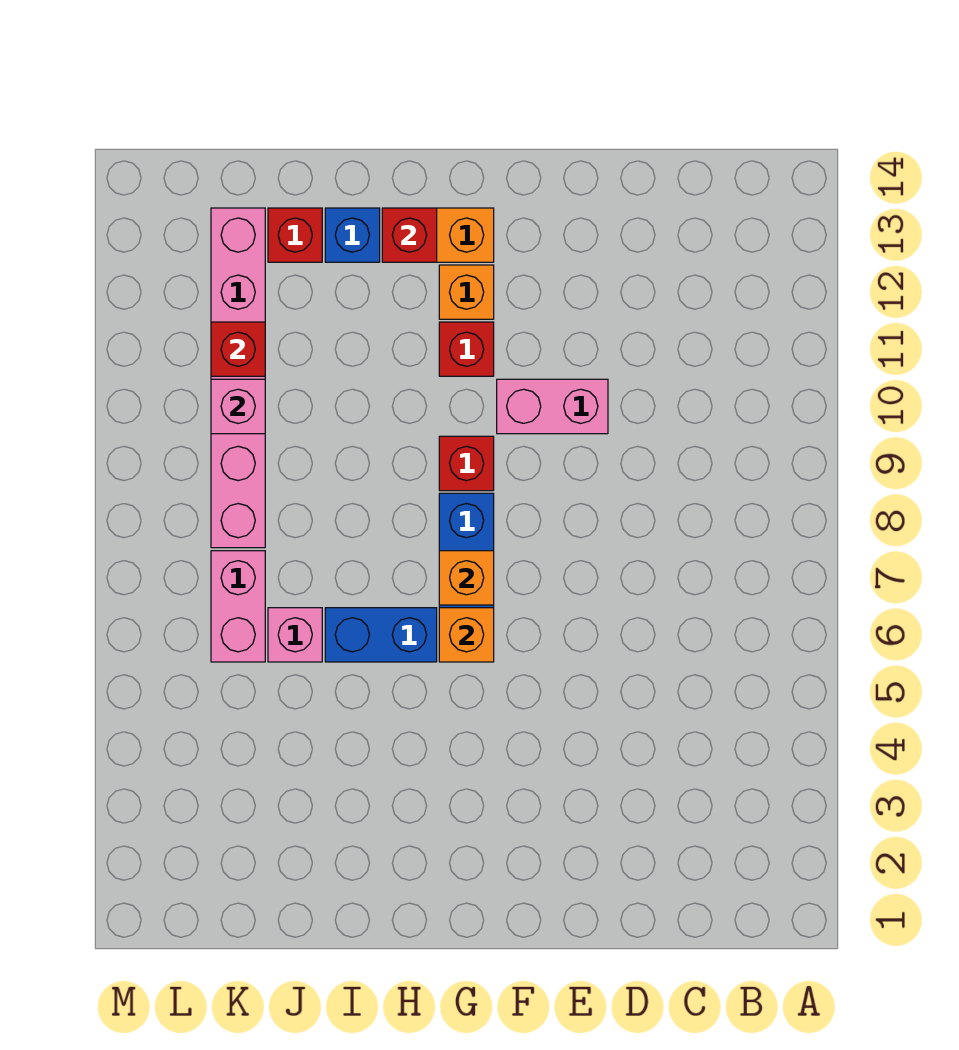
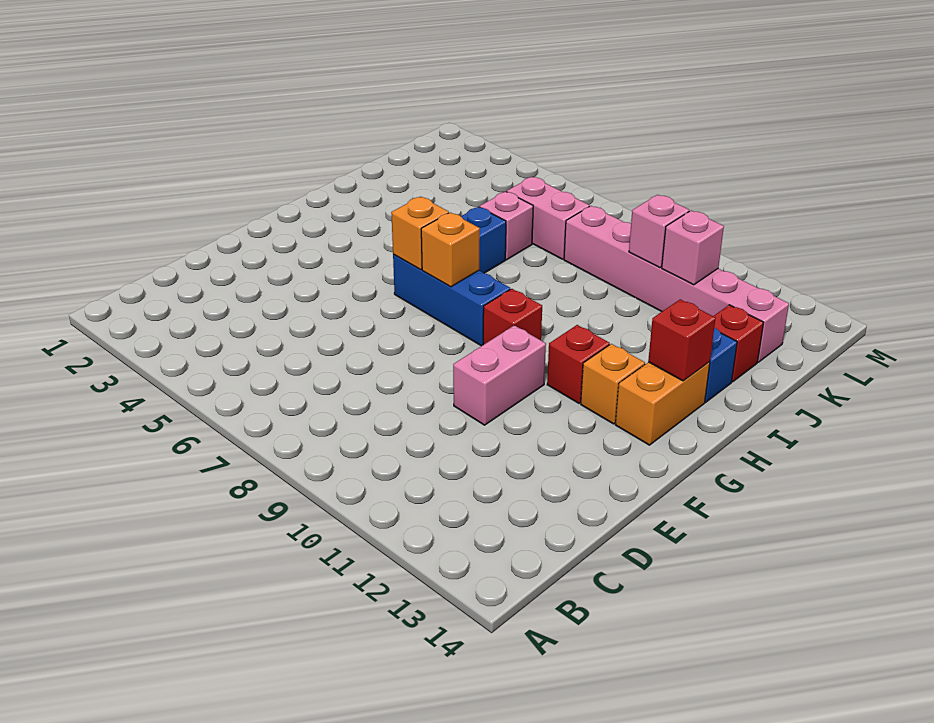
red 1x1 brick [211,322,265,376] -> pink 1x1 brick [662,211,724,285]

